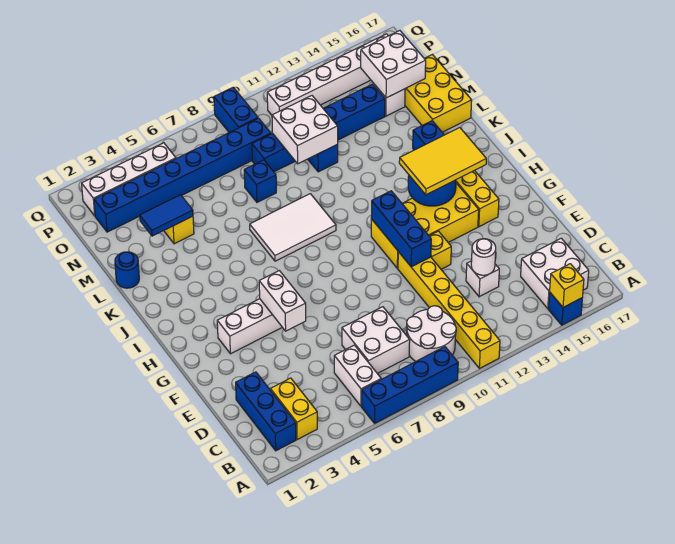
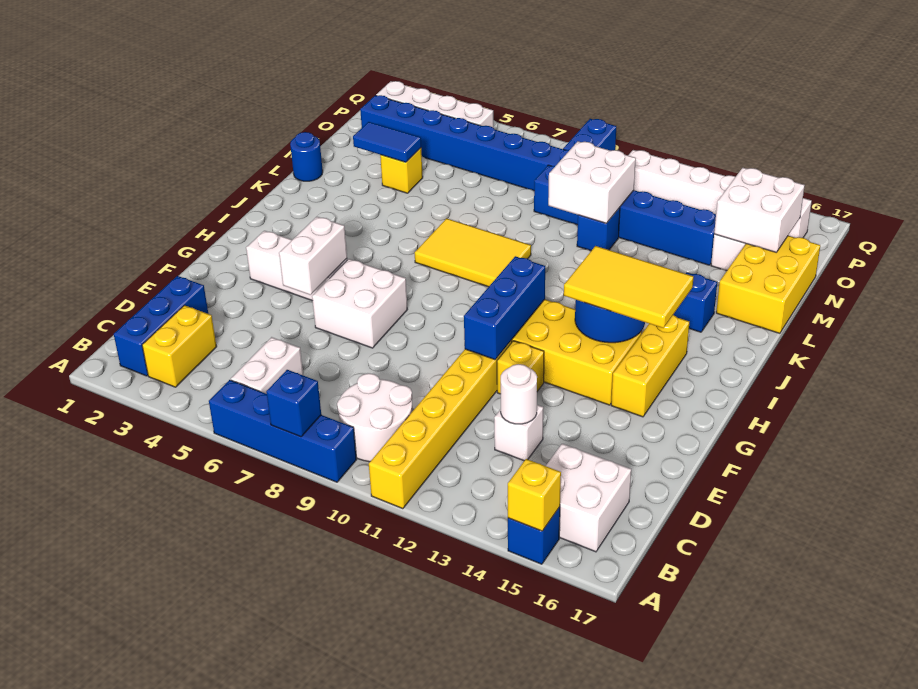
white 2x2 brick [342,307,410,374] -> white 2x2 brick moved to [312,259,407,348]
white 2x3 tile [250,194,336,261] -> yellow 2x3 tile [415,219,531,287]
blue 1x1 brick [244,160,276,202] -> blue 1x1 brick moved to [266,370,321,437]

